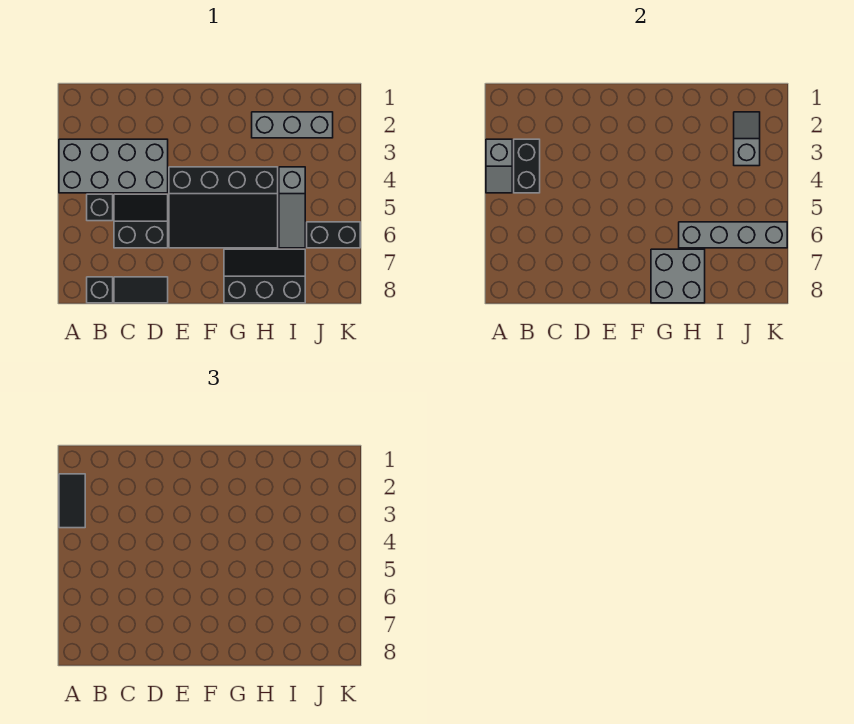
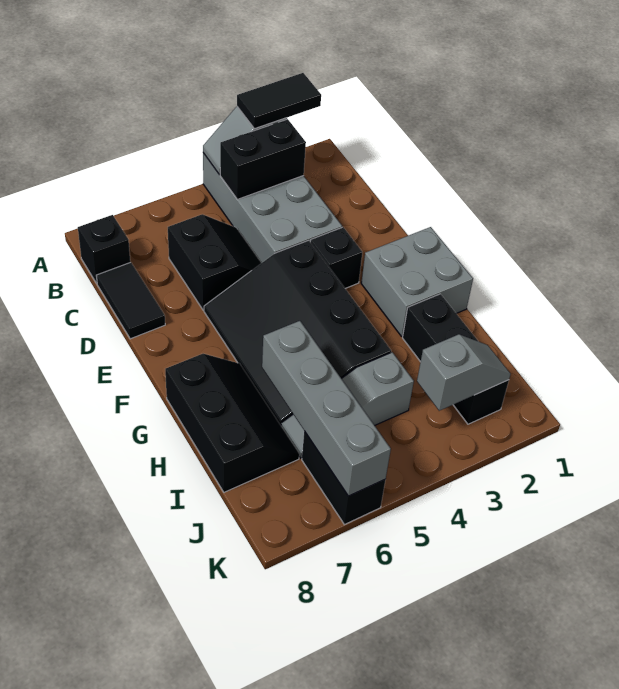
black 1x1 brick [87,194,113,221] -> black 1x1 brick moved to [310,227,362,288]
grey 2x2 brick [651,249,705,303] -> grey 2x2 brick moved to [361,227,473,336]
grey 1x3 brick [252,112,333,138] -> black 1x3 brick [403,294,509,424]

